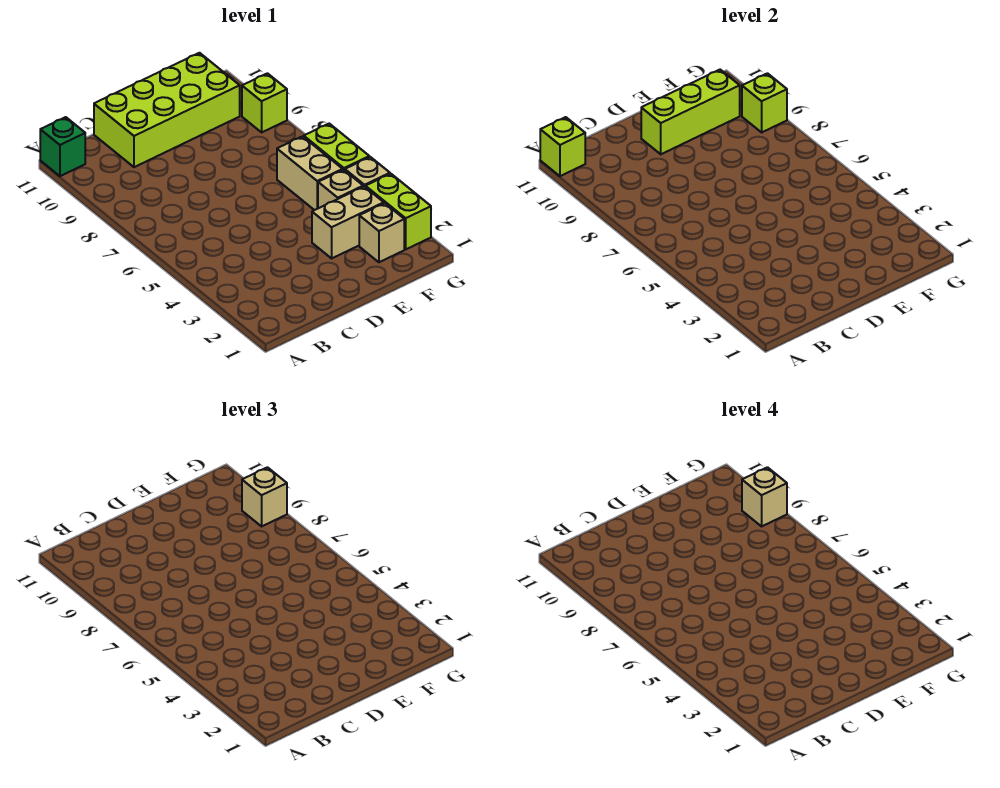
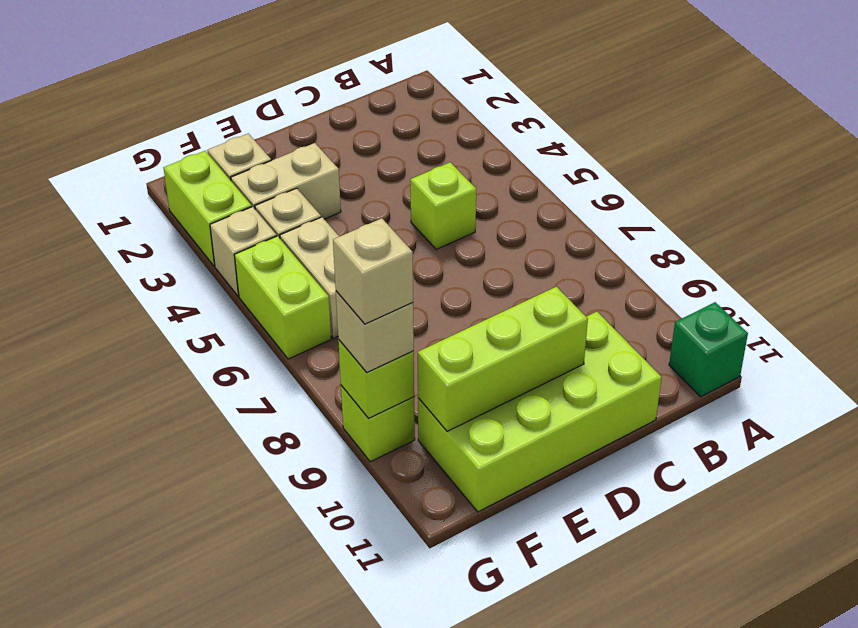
lime 1x1 brick [540,117,585,176] -> lime 1x1 brick moved to [410,162,476,249]

